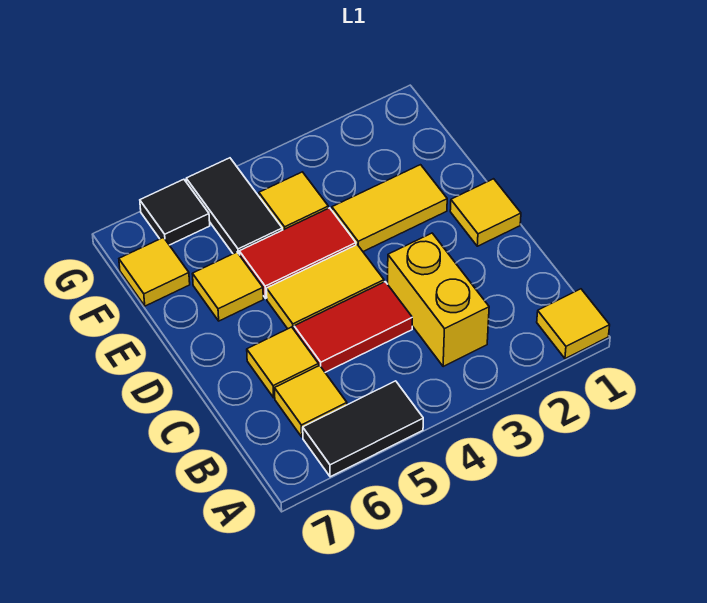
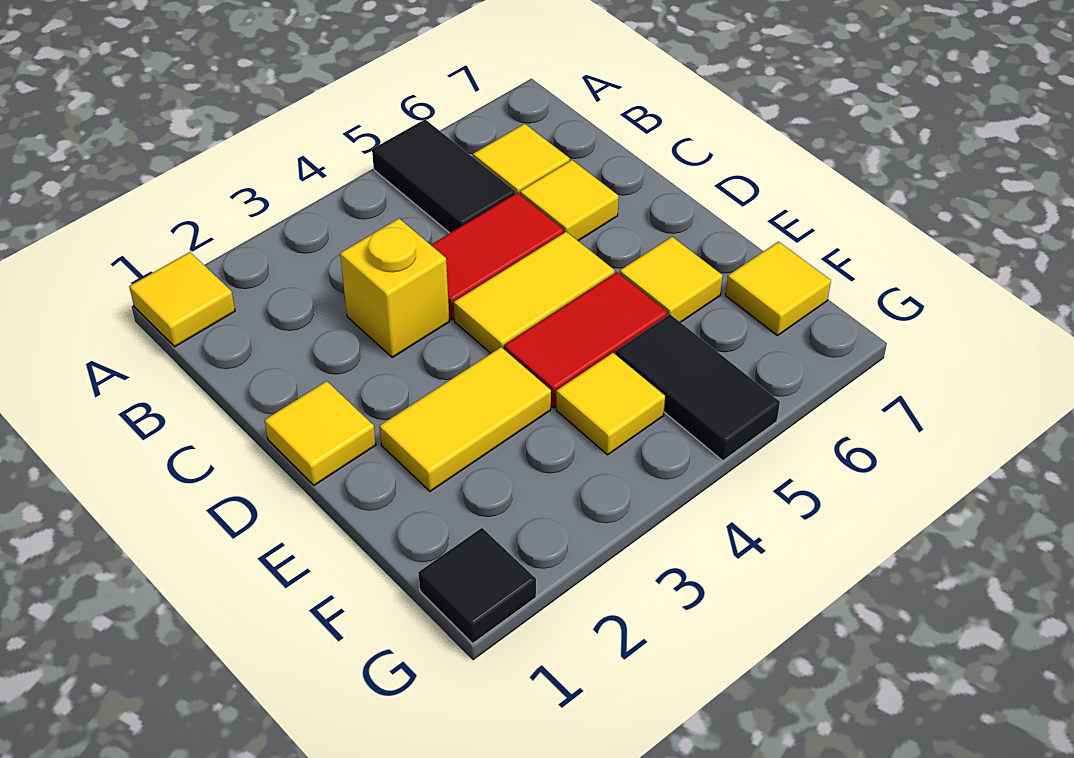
black 1x2 tile [303,381,423,477] -> black 1x2 tile turned to [372,119,515,233]
yellow 1x2 brick [388,233,489,367] -> yellow 1x1 brick [340,218,449,357]
black 1x1 tile [140,179,210,245] -> black 1x1 tile moved to [418,528,536,643]

